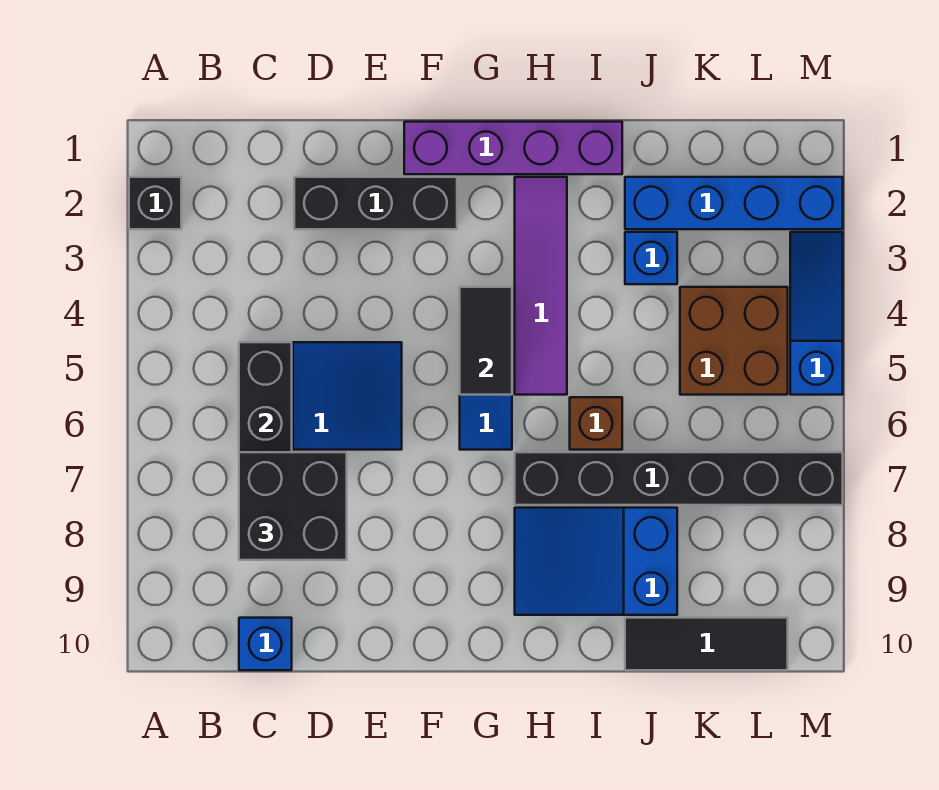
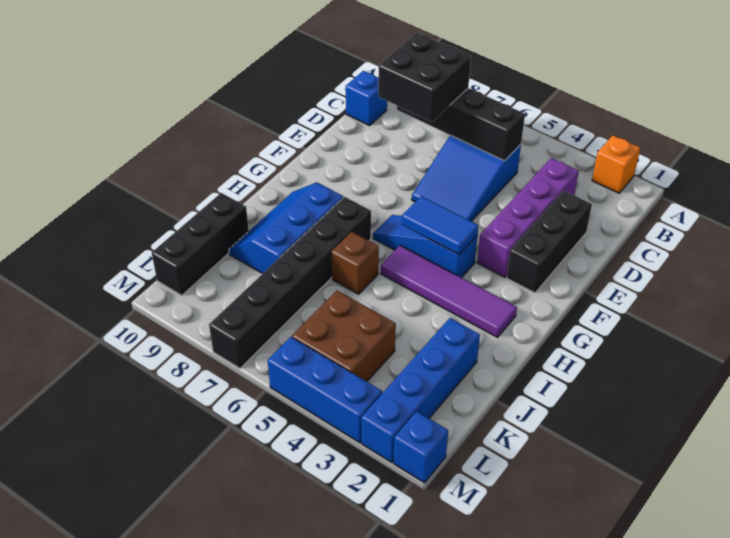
black 1x1 brick [129,177,181,229] -> orange 1x1 brick [592,135,640,193]
purple 1x4 brick [404,122,622,174] -> purple 1x4 brick moved to [477,158,579,277]
black 1x2 tile [460,287,512,395] -> blue 1x2 tile [402,196,479,254]
blue 2x3 slope [515,508,677,615] -> blue 2x3 slope turned to [229,182,343,274]
blue 1x1 brick [625,232,677,284] -> blue 1x1 brick moved to [393,411,448,483]
black 1x3 tile [625,618,788,670] -> black 1x3 brick [152,193,249,295]
blue 1x3 slope [790,232,843,395] -> blue 1x3 brick [268,337,382,443]

